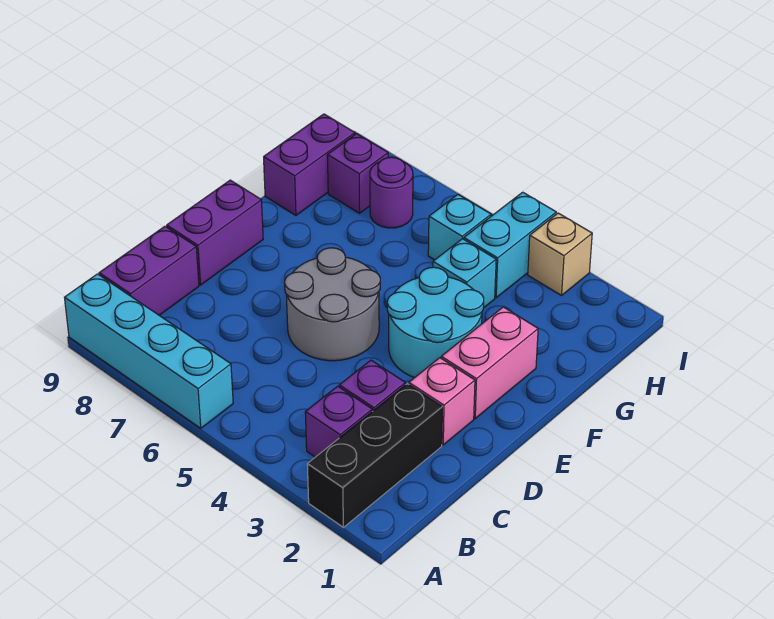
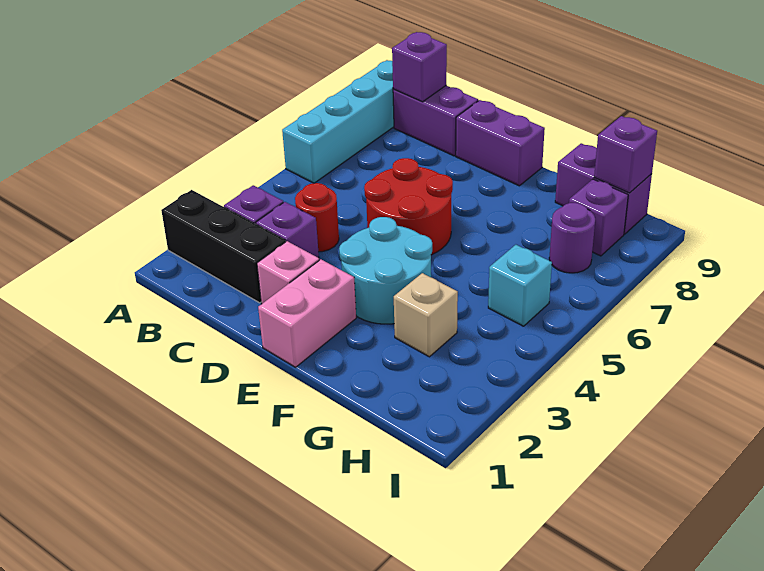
none -> purple 1x1 brick [392,32,447,102]
none -> red 1x1 round brick [295,183,339,252]
grey 2x2 round brick [285,248,380,361] -> red 2x2 round brick [364,158,453,255]
pink 1x2 brick [441,307,538,418] -> pink 1x2 brick turned to [258,259,356,367]
cyan 1x1 brick [433,239,496,308] -> none
cyan 1x2 brick [464,192,556,298] -> none
none -> purple 1x1 brick [594,116,657,193]
tan 1x1 brick [528,213,592,296] -> tan 1x1 brick moved to [394,273,458,357]

